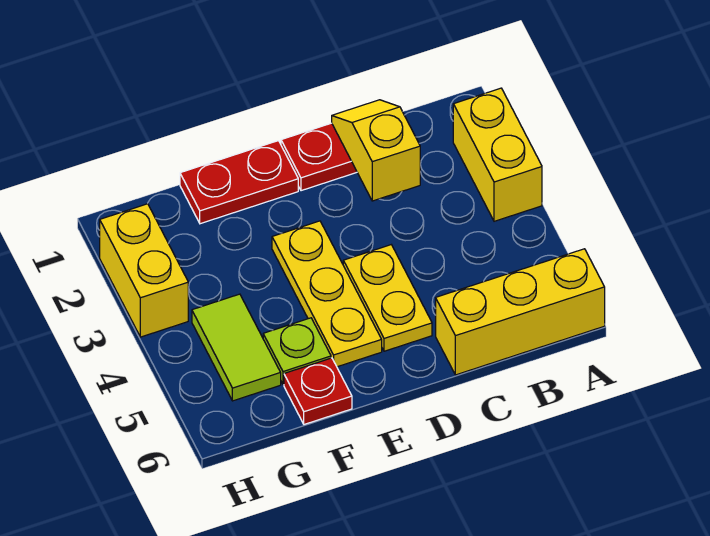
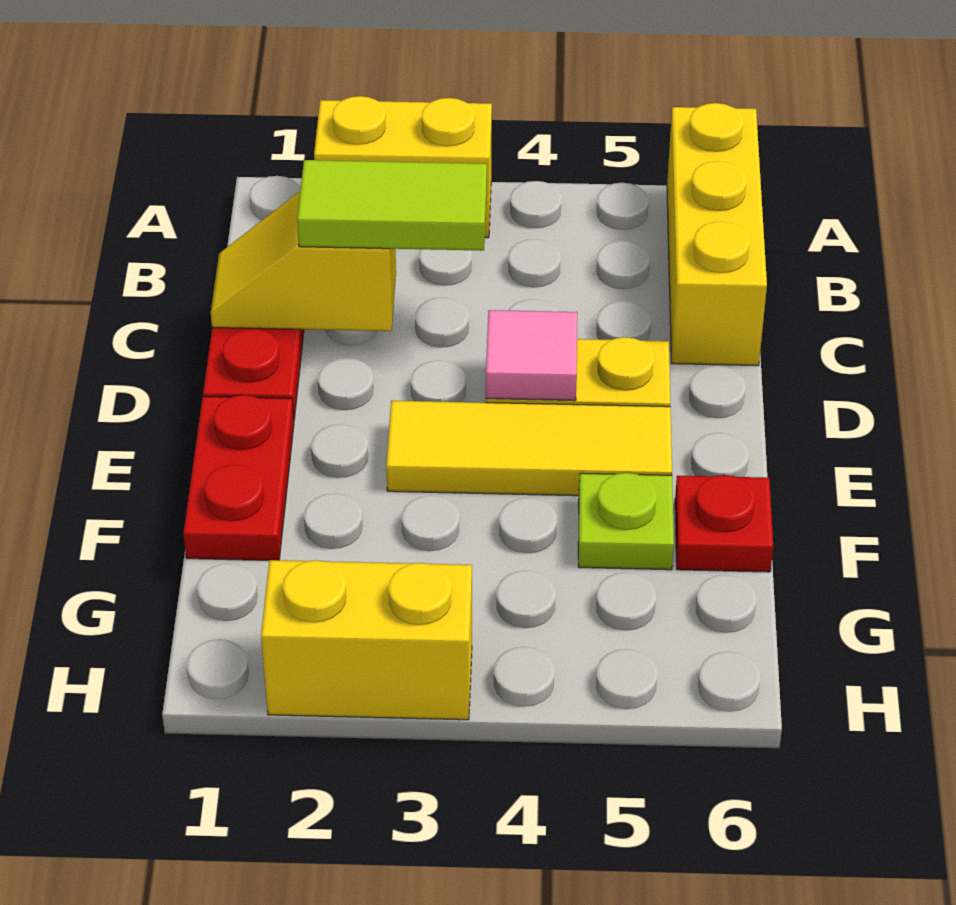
none -> pink 1x1 tile [486,310,577,401]
yellow 1x3 plate [272,221,382,367] -> yellow 1x3 tile [386,401,672,496]
lime 1x2 tile [192,294,281,401] -> lime 1x2 tile moved to [297,160,487,251]

